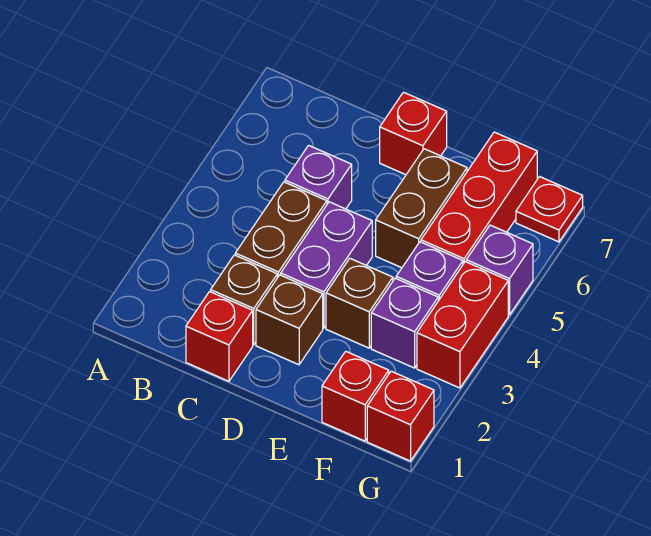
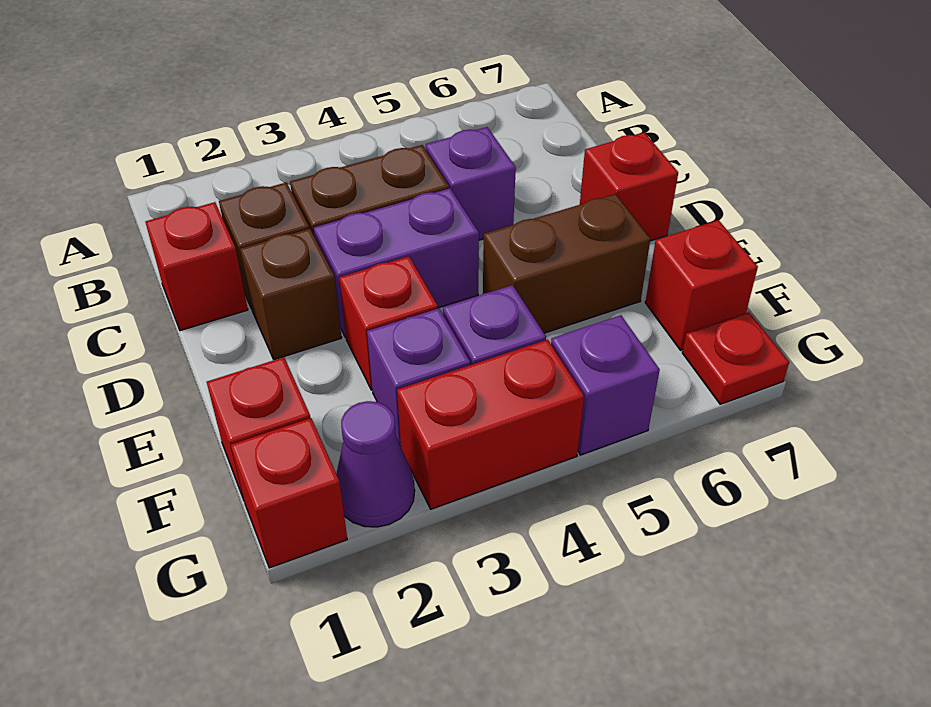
brown 1x1 brick [326,259,393,348] -> red 1x1 brick [339,256,438,390]
red 1x3 brick [421,132,537,264] -> red 1x1 brick [645,220,758,350]
none -> purple 1x1 cone [336,401,415,527]

